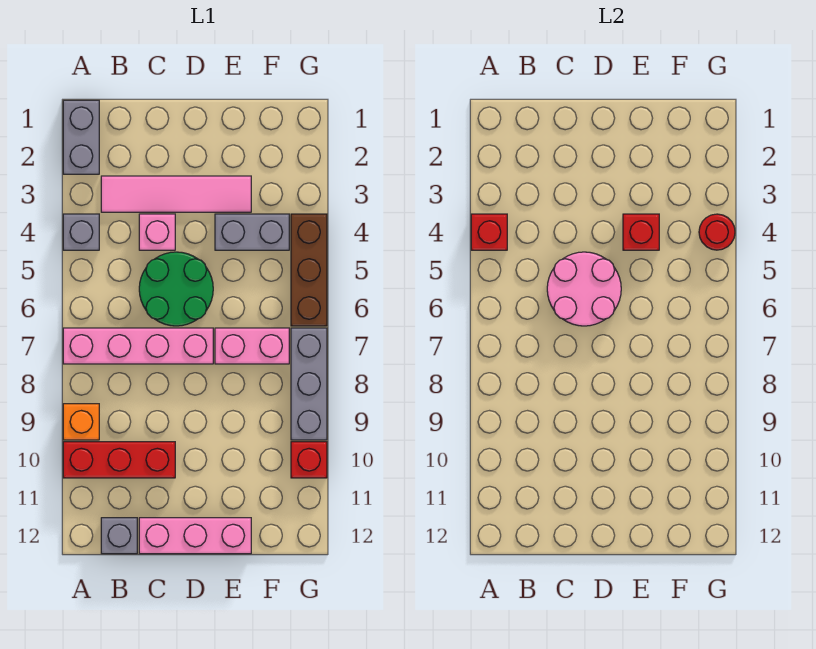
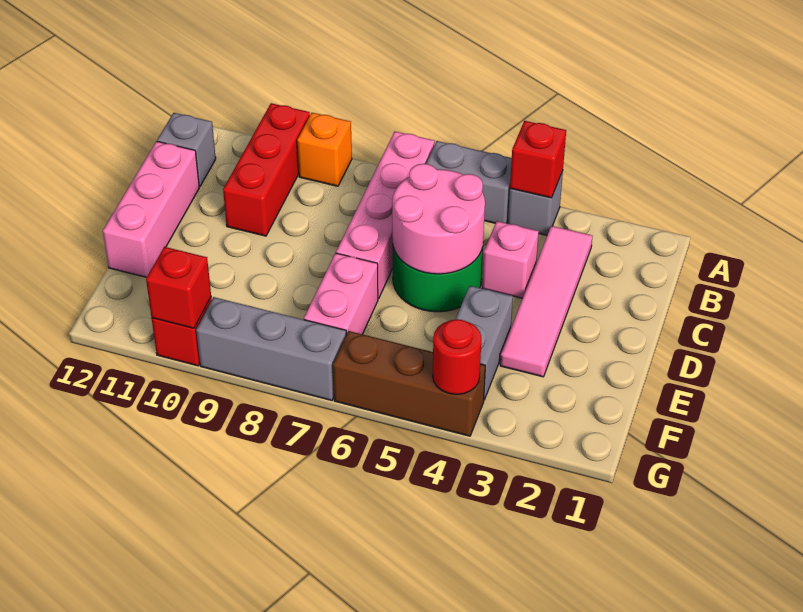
grey 1x2 brick [63,100,99,174] -> grey 1x2 brick moved to [426,141,512,223]
red 1x1 brick [623,214,659,250] -> red 1x1 brick moved to [146,247,211,328]

